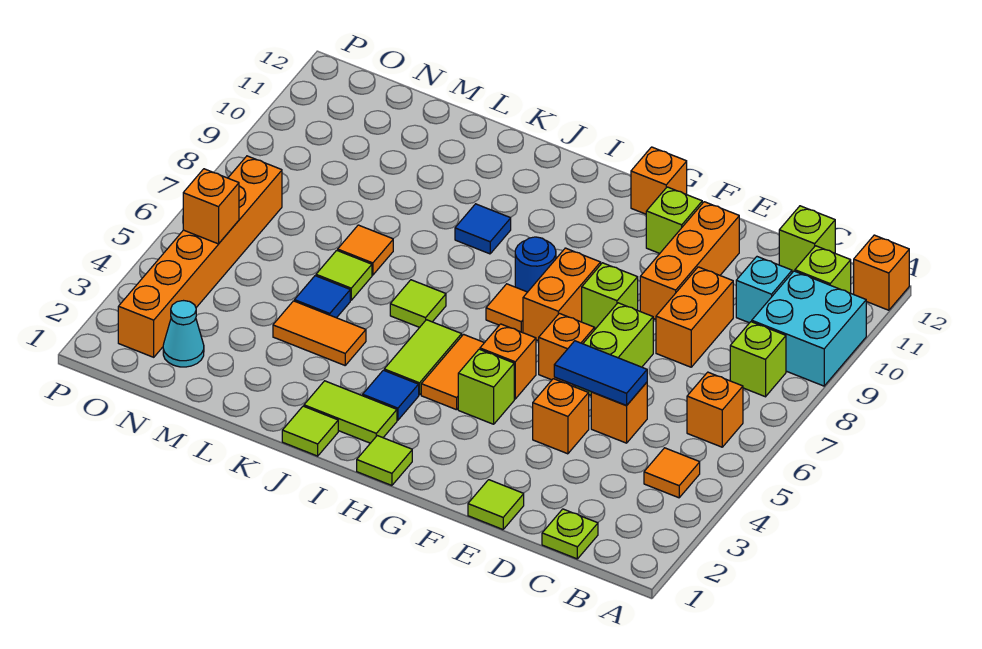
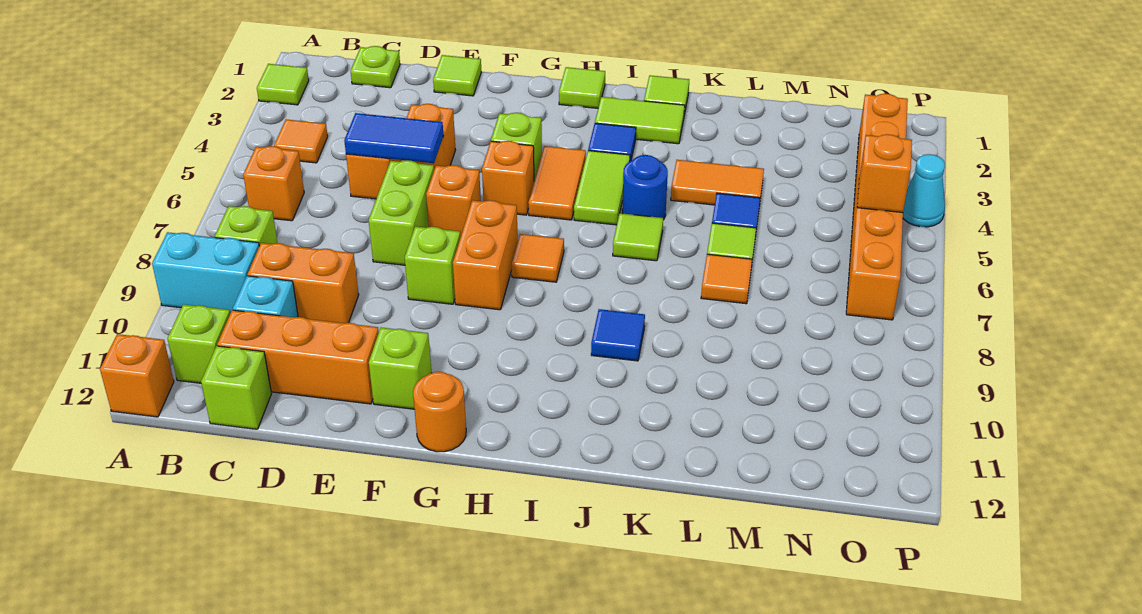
none -> lime 1x1 tile [257,64,309,105]
cyan 2x2 brick [752,271,866,386] -> cyan 1x2 brick [152,232,259,313]
orange 1x2 brick [656,267,733,367] -> orange 1x2 brick turned to [248,243,359,323]
orange 1x3 brick [640,202,739,319] -> orange 1x3 brick turned to [217,310,379,404]
orange 1x1 brick [631,147,687,214] -> orange 1x1 round brick [413,372,466,452]
blue 1x1 round brick [515,237,556,292] -> blue 1x1 round brick moved to [622,155,668,220]
cyan 1x1 cone [163,301,204,367] -> cyan 1x1 cone moved to [903,154,945,227]

